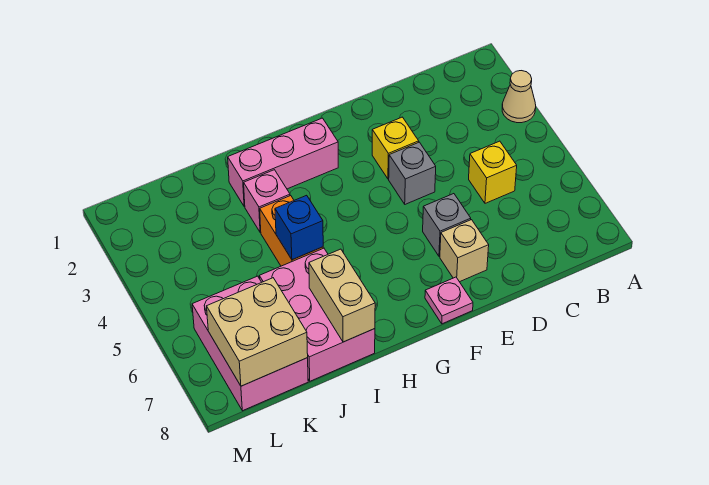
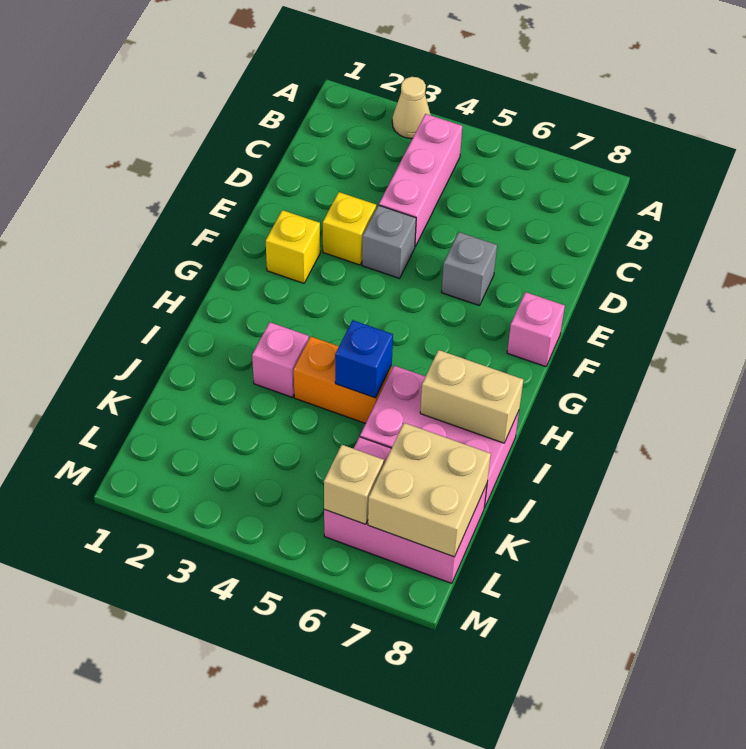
yellow 1x1 brick [469,141,517,203] -> yellow 1x1 brick moved to [266,210,320,283]
tan 1x1 brick [440,220,489,282] -> tan 1x1 brick moved to [324,445,384,524]
pink 1x1 plate [425,277,473,324] -> pink 1x1 brick [507,292,565,367]
pink 1x3 brick [228,118,338,206] -> pink 1x3 brick moved to [379,114,462,246]

